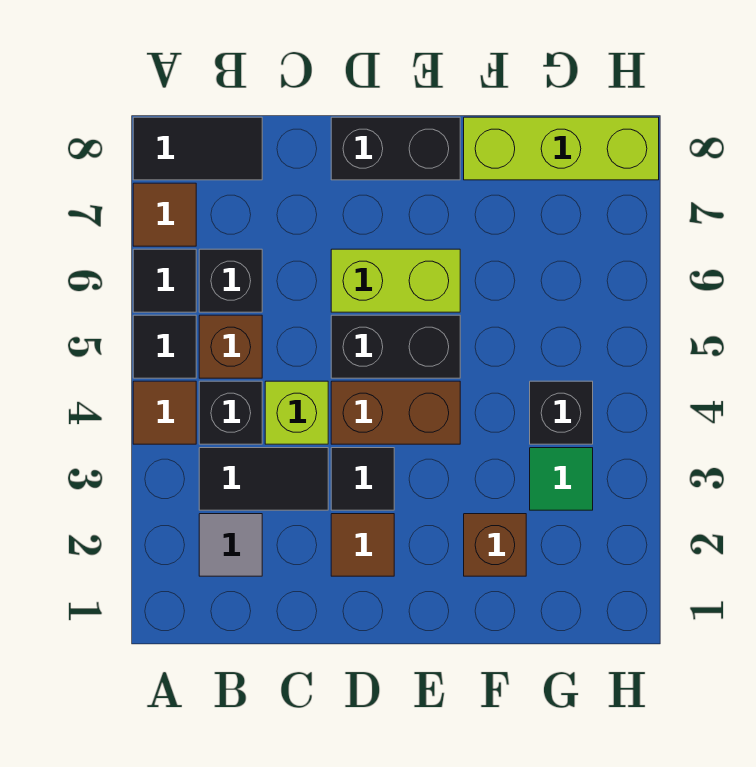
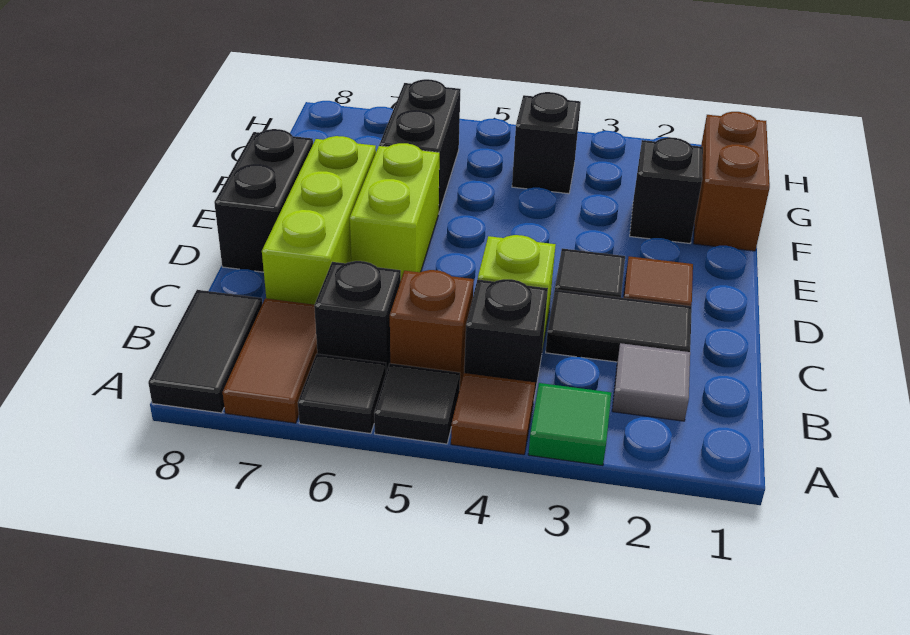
brown 1x1 tile [133,183,196,246] -> brown 1x2 tile [222,298,317,423]
black 1x2 tile [199,448,328,510] -> black 1x2 tile turned to [546,289,692,362]
brown 1x2 brick [331,381,460,444] -> brown 1x2 brick moved to [694,112,770,251]
black 1x2 brick [331,315,460,378] -> black 1x2 brick moved to [379,79,461,214]
brown 1x1 brick [464,514,526,576] -> black 1x1 brick [630,137,703,243]
lime 1x3 brick [464,117,659,180] -> lime 1x3 brick moved to [262,136,376,305]
green 1x1 tile [530,448,593,510] -> green 1x1 tile moved to [528,383,611,466]

